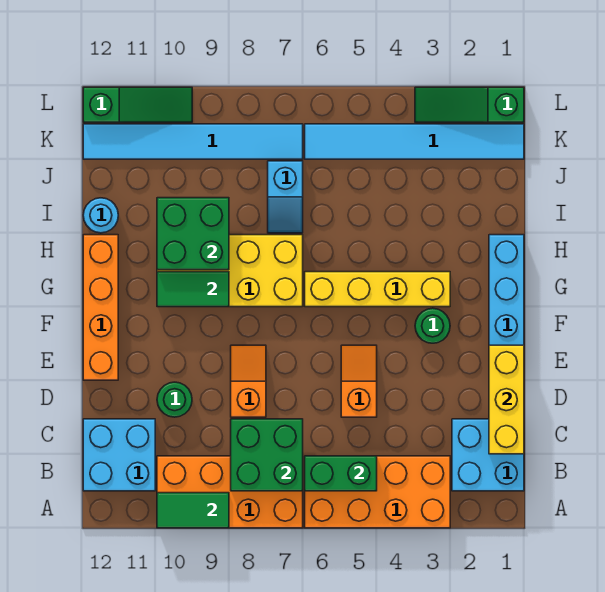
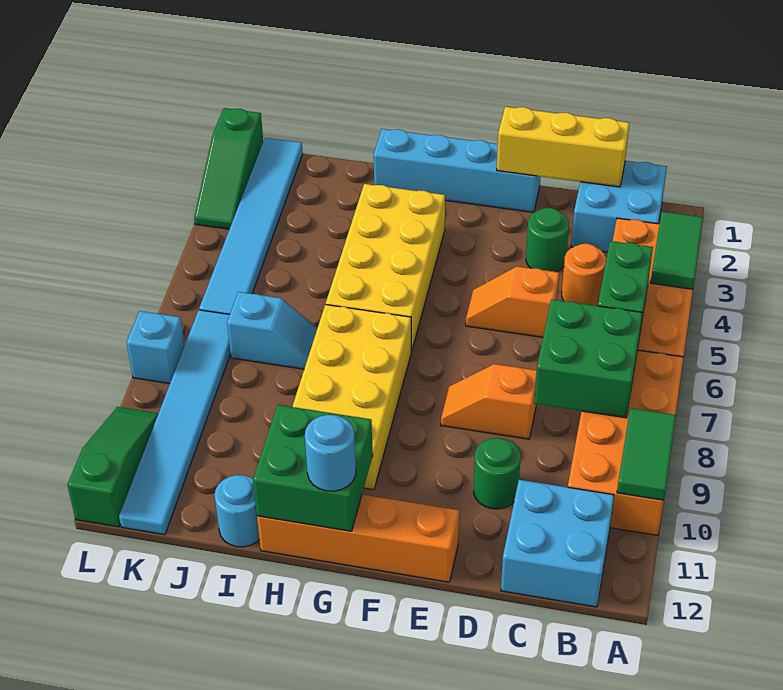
none -> orange 1x1 round brick [562,244,606,306]
green 1x1 round brick [415,308,450,343] -> green 1x1 round brick moved to [526,208,569,272]
yellow 1x4 brick [305,272,450,307] -> yellow 2x4 brick [326,184,445,351]
green 1x2 tile [157,272,229,307] -> green 1x2 tile moved to [651,212,703,289]
none -> cyan 1x1 round brick [305,415,356,491]
green 2x2 brick [157,198,229,270] -> green 2x2 brick moved to [253,405,373,531]
none -> cyan 1x1 brick [127,311,185,384]

